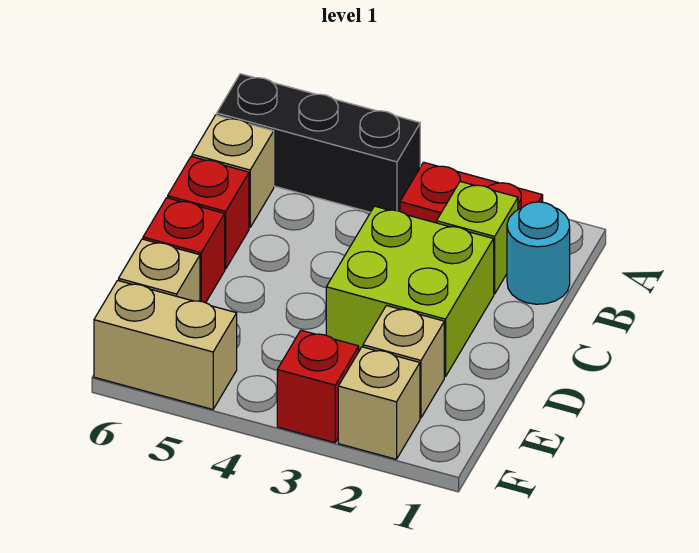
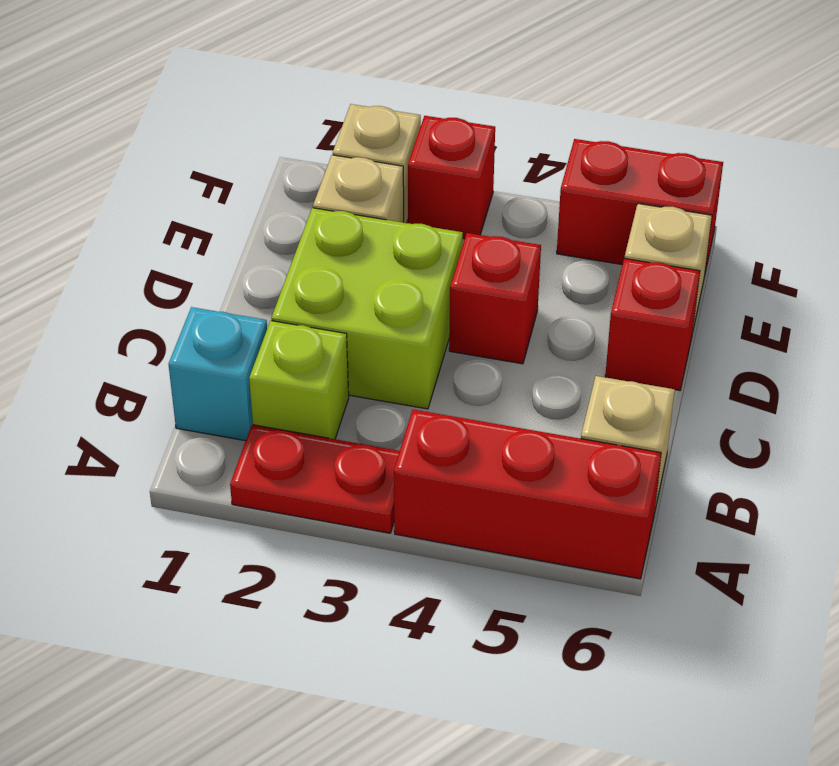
black 1x3 brick [217,74,420,212] -> red 1x3 brick [394,410,661,579]
cyan 1x1 round brick [507,202,570,304] -> cyan 1x1 brick [168,307,267,441]
red 1x1 brick [168,156,249,269] -> red 1x1 brick moved to [449,233,541,364]
tan 1x2 brick [94,280,237,409] -> red 1x2 brick [557,139,723,276]

